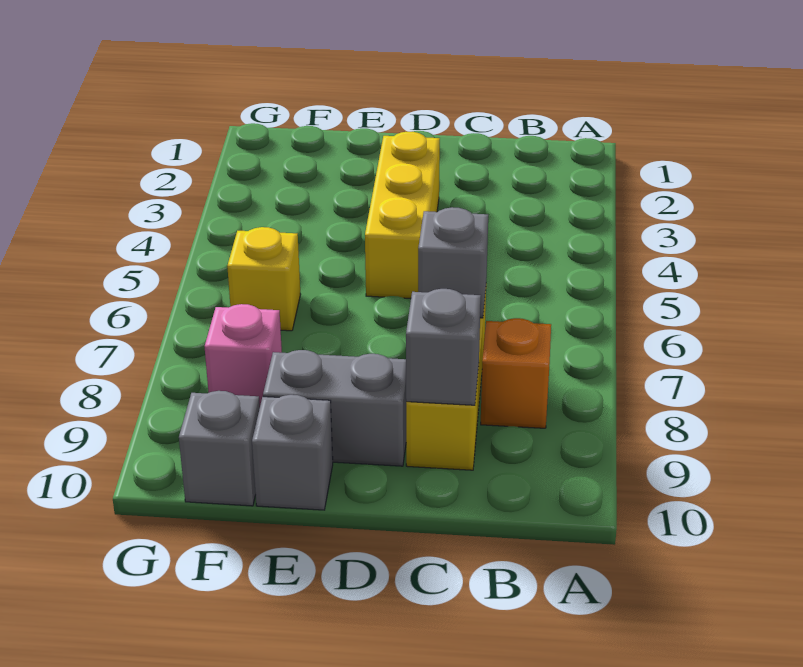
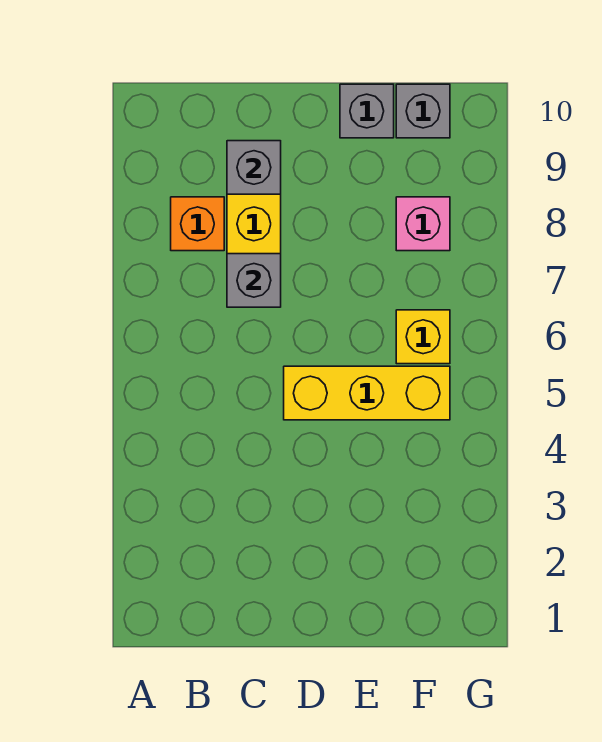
yellow 1x3 brick [365,132,440,298] -> yellow 1x3 brick turned to [284,366,450,420]
grey 1x2 brick [263,350,406,466] -> none

